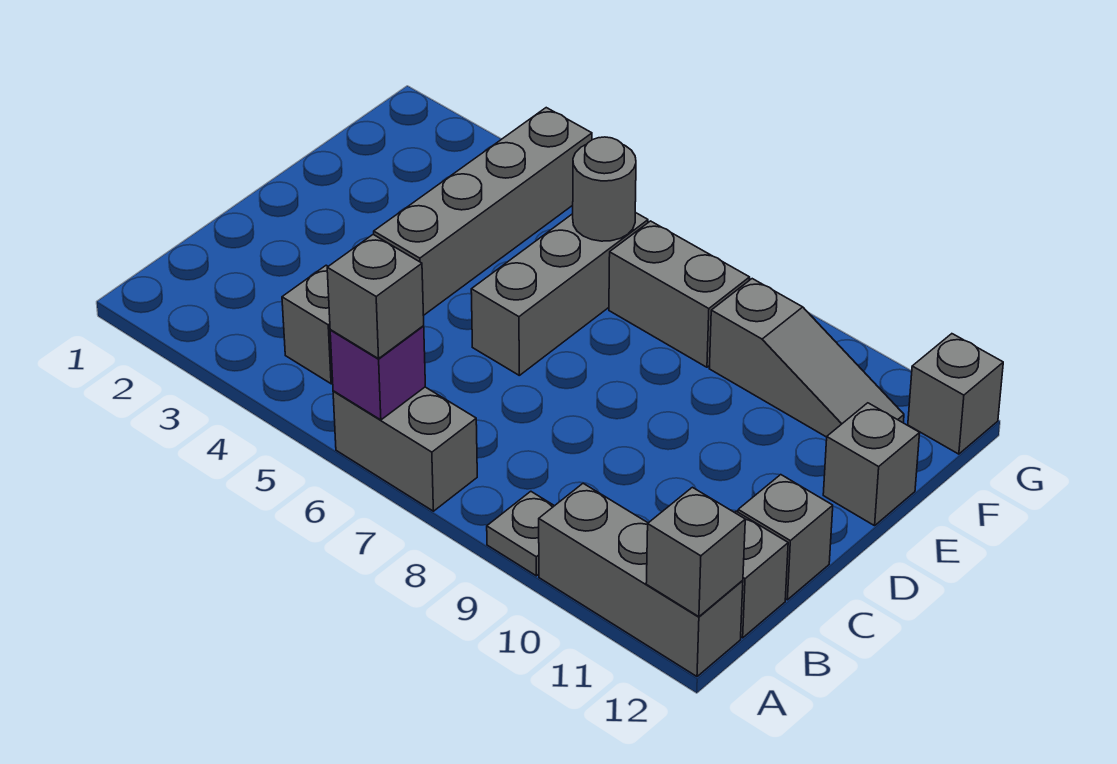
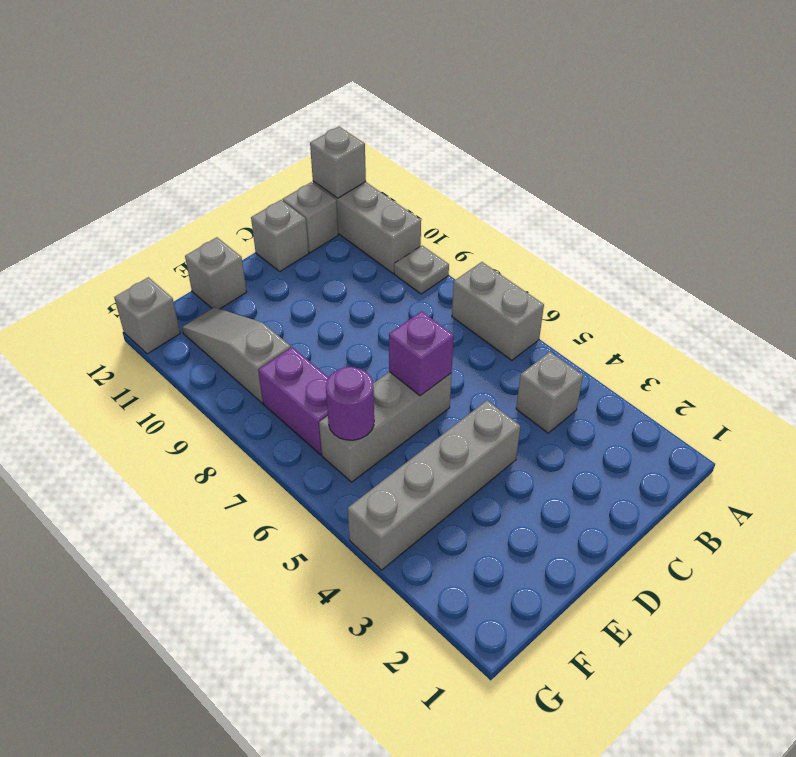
purple 1x1 brick [330,326,425,420] -> purple 1x1 brick moved to [389,311,454,396]
grey 1x1 brick [327,234,424,359] -> none
grey 1x1 round brick [573,137,636,241] -> purple 1x1 round brick [326,367,374,440]
grey 1x2 brick [609,221,750,367] -> purple 1x2 brick [258,347,328,455]

